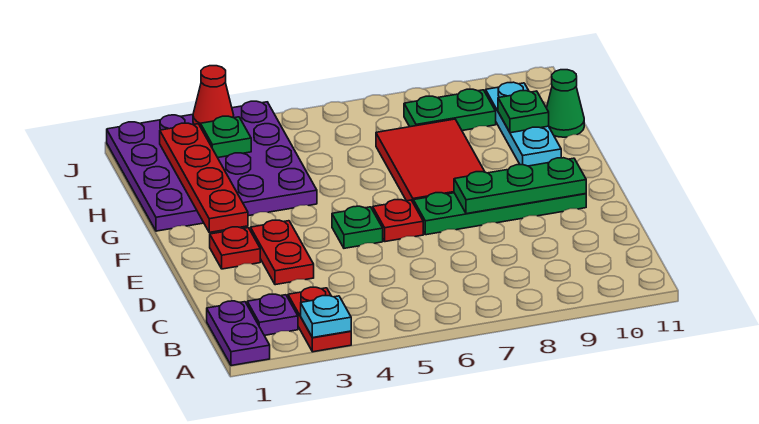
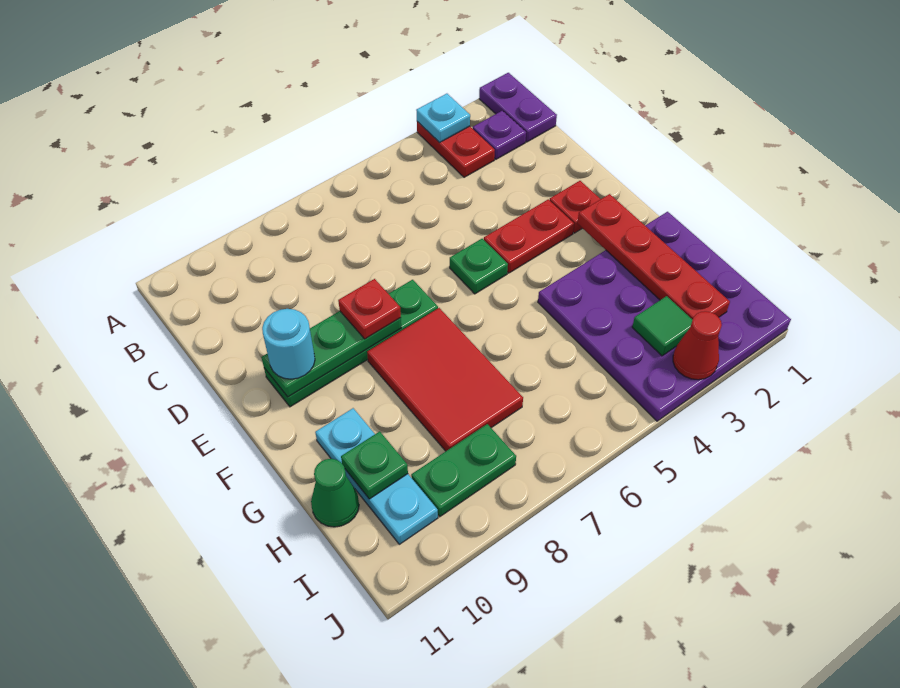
red 1x2 plate [251,220,314,285] -> red 1x2 plate turned to [484,199,574,273]
red 1x1 plate [373,200,423,242] -> red 1x1 plate moved to [338,279,401,339]
none -> cyan 1x1 round brick [262,309,315,379]
green 1x1 plate [200,116,251,158] -> green 1x1 tile [632,296,692,356]

